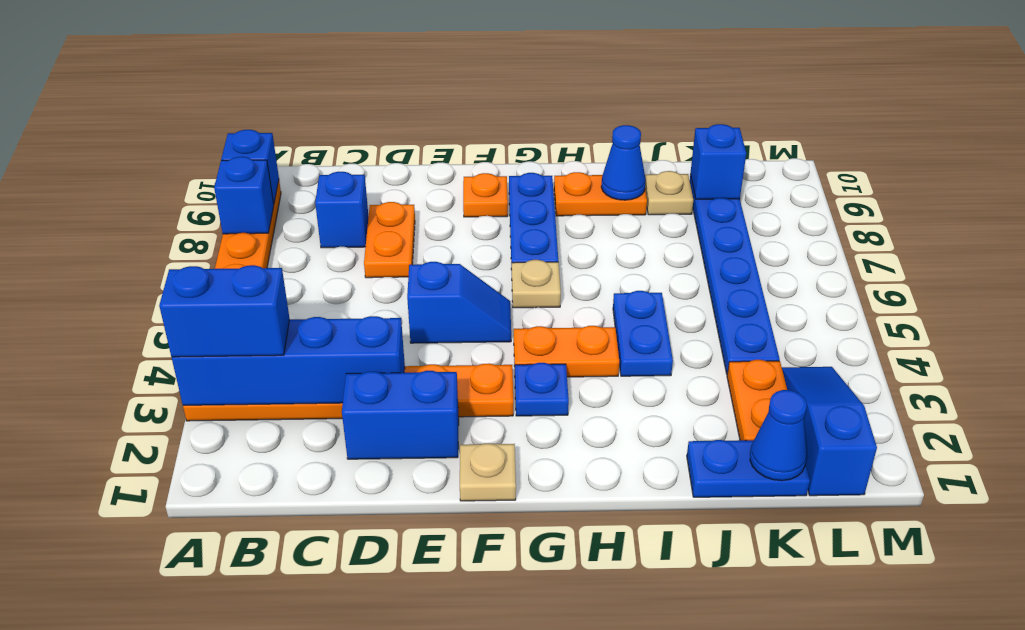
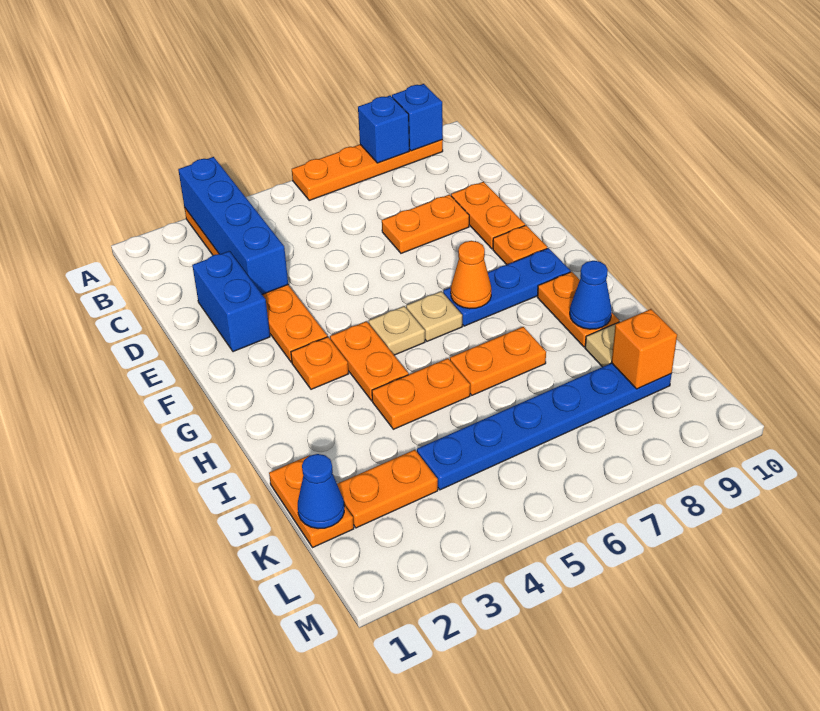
blue 1x2 brick [159,265,290,357] -> none
blue 1x1 brick [315,172,369,248] -> none
none -> orange 1x2 plate [451,182,525,249]
blue 1x2 slope [407,262,511,343] -> none
tan 1x1 plate [460,444,516,501] -> tan 1x1 plate moved to [369,306,425,355]
blue 1x1 plate [515,363,569,416] -> orange 1x1 plate [291,337,348,389]
none -> orange 1x1 cone [451,241,492,309]
blue 1x2 plate [613,291,673,376] -> orange 1x2 plate [372,358,470,429]
none -> orange 1x2 plate [450,327,546,395]
blue 1x2 plate [687,440,810,497] -> orange 1x2 plate [269,455,354,548]
blue 1x1 brick [690,124,746,199] -> orange 1x1 brick [612,309,677,389]
blue 1x3 slope [782,367,877,496] -> none

